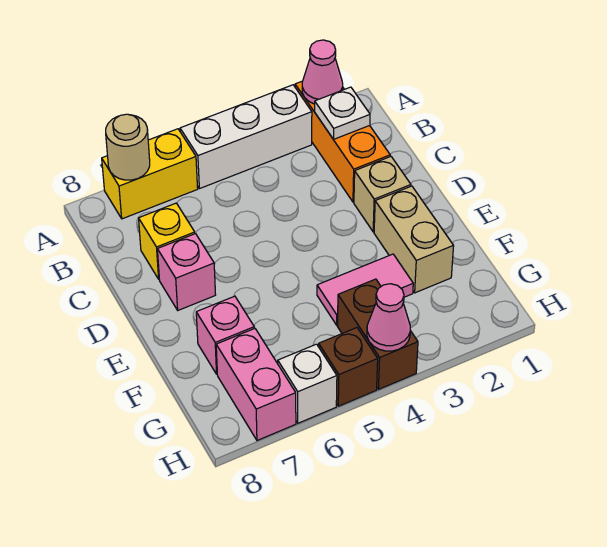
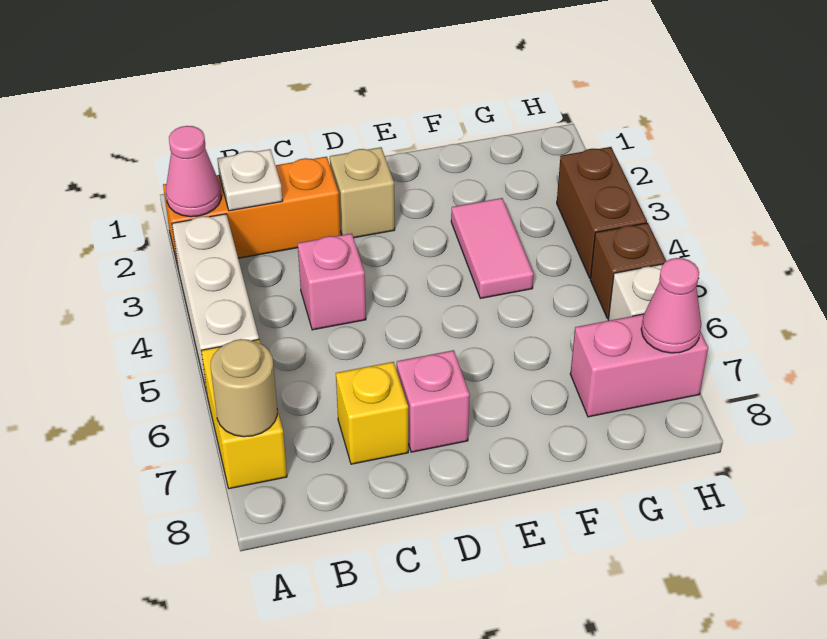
tan 1x2 brick [374,186,454,293] -> none
pink 1x1 brick [196,296,254,374] -> pink 1x1 brick moved to [298,233,366,330]
brown 1x2 brick [337,279,418,389] -> brown 1x2 brick turned to [557,147,647,278]
pink 1x1 cone [367,284,410,351] -> pink 1x1 cone moved to [641,258,701,353]

